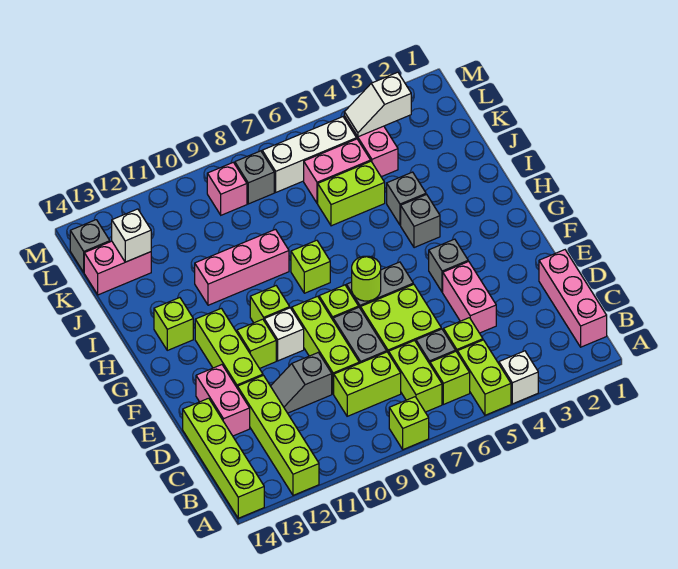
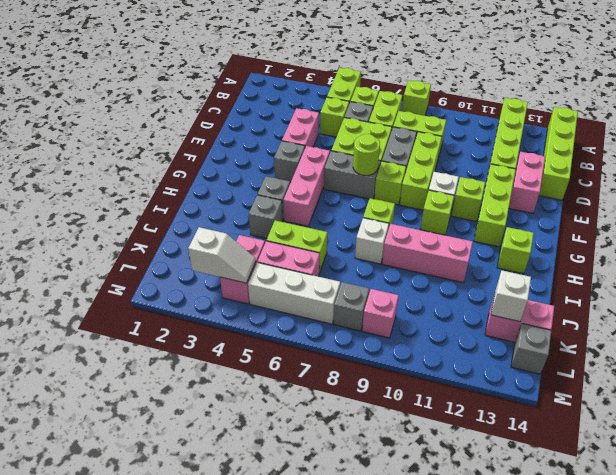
white 1x1 brick [499,351,538,404] -> white 1x1 brick moved to [355,218,389,264]
pink 1x3 brick [539,250,607,347] -> pink 1x3 brick moved to [284,146,330,226]
grey 1x2 slope [271,353,332,413] -> none

